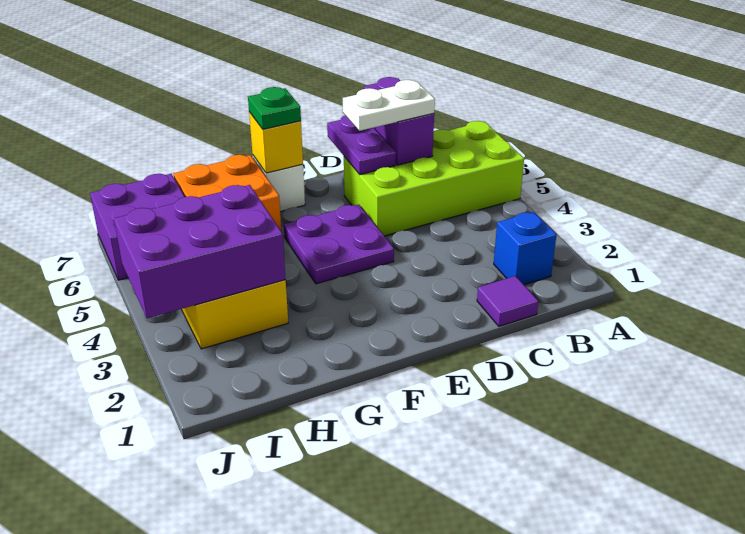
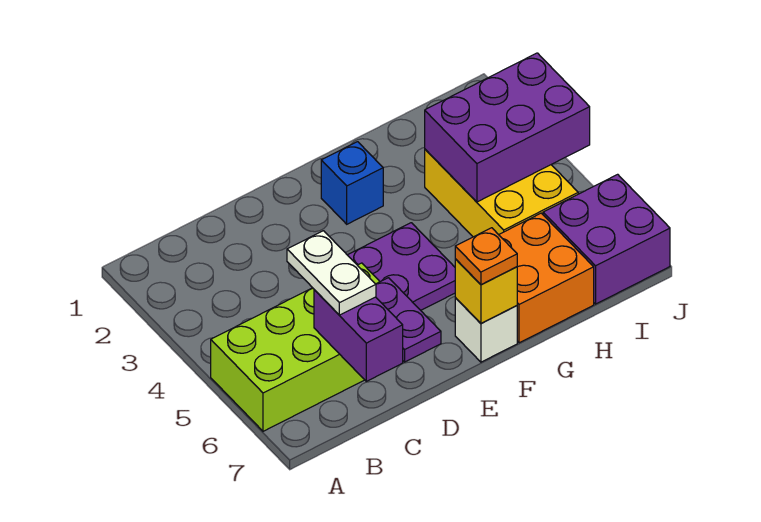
blue 1x1 brick [494,212,557,285] -> blue 1x1 brick moved to [321,142,383,224]
purple 1x1 tile [477,276,538,326] -> none
white 1x2 plate [343,80,435,131] -> white 1x2 plate turned to [287,231,376,315]
green 1x1 plate [248,87,301,129] -> orange 1x1 plate [455,228,517,285]

